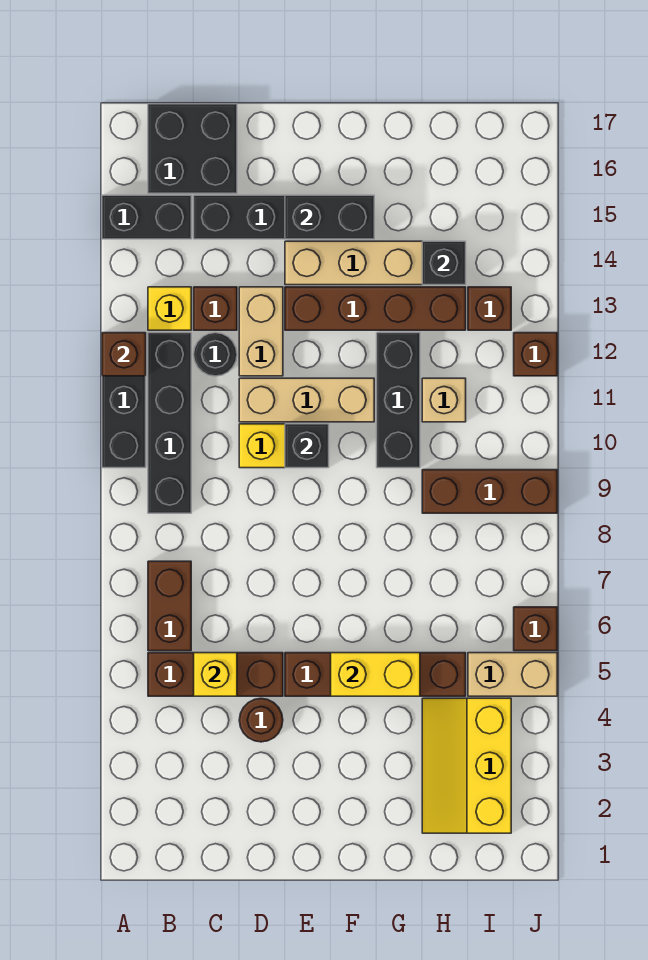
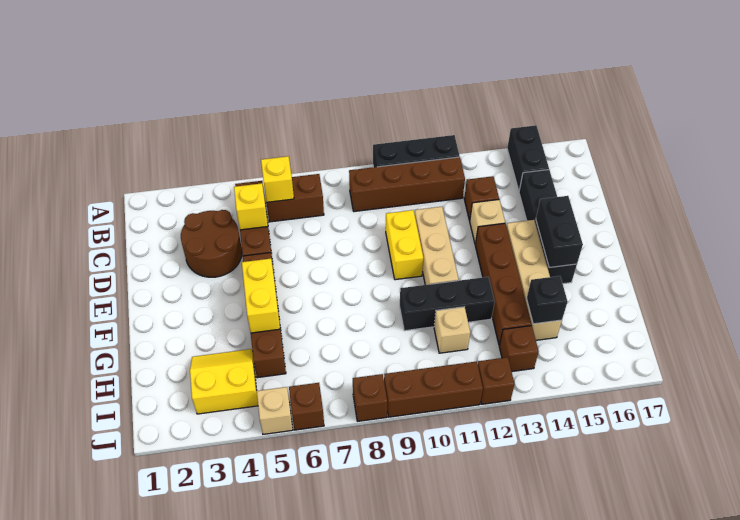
brown 1x1 brick [102,333,146,376] -> brown 1x1 brick moved to [353,374,387,421]
black 1x4 brick [148,333,191,513] -> brown 1x4 brick [349,157,465,212]
yellow 1x1 brick [148,287,191,330] -> yellow 1x1 brick moved to [261,156,294,202]
black 2x2 brick [148,104,237,193] -> none
black 1x1 round brick [194,333,237,376] -> none
brown 1x1 round brick [239,699,283,742] -> brown 2x2 round brick [181,210,242,277]
tan 1x2 brick [239,287,283,376] -> tan 1x1 brick [470,200,505,244]
black 1x1 brick [285,424,329,468] -> none
yellow 2x3 slope [422,698,511,833] -> yellow 2x2 slope [190,349,258,414]
brown 1x3 brick [422,470,557,513] -> brown 1x3 brick turned to [384,361,483,417]
tan 1x2 brick [468,653,557,696] -> tan 1x1 brick [257,387,293,434]

